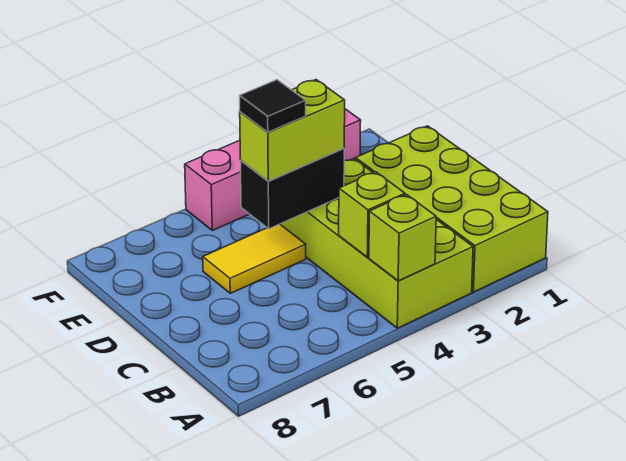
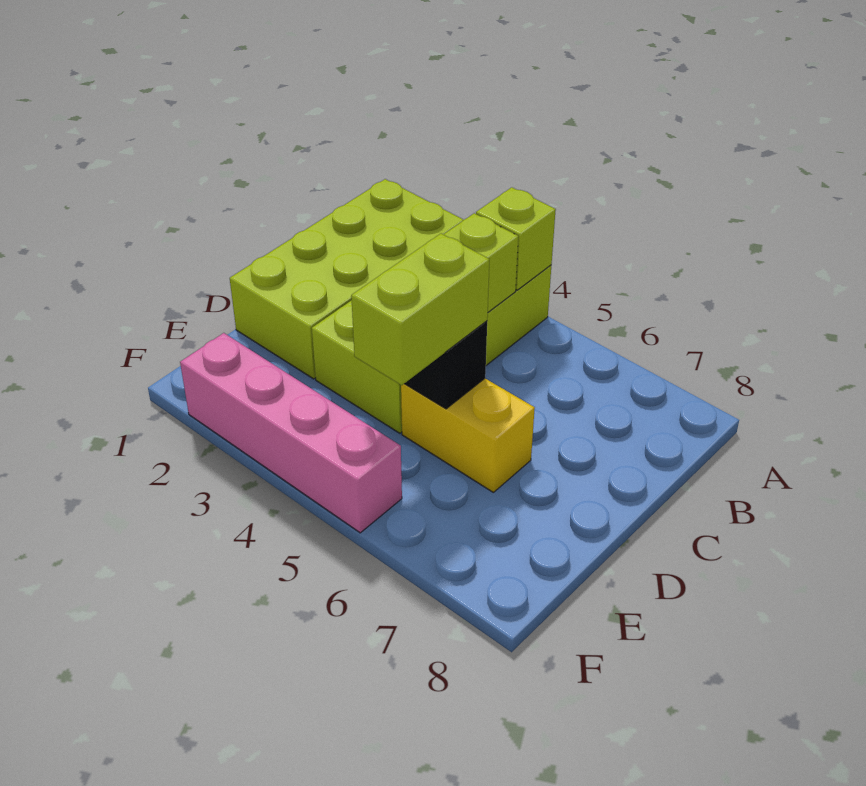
lime 1x2 brick [240,80,345,181] -> lime 1x2 brick turned to [351,234,489,385]
yellow 1x2 tile [203,224,306,293] -> yellow 1x2 brick [401,379,535,492]
black 1x1 tile [240,80,306,132] -> none

